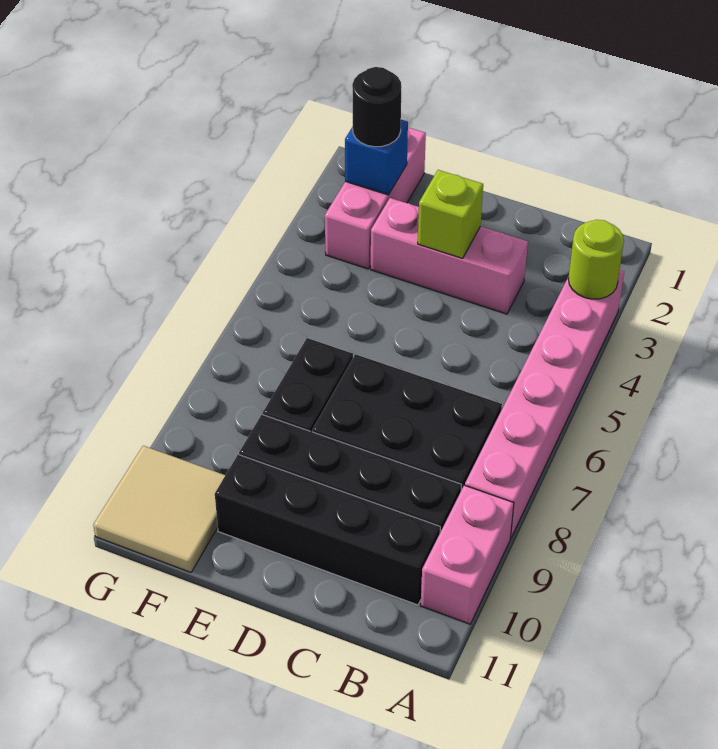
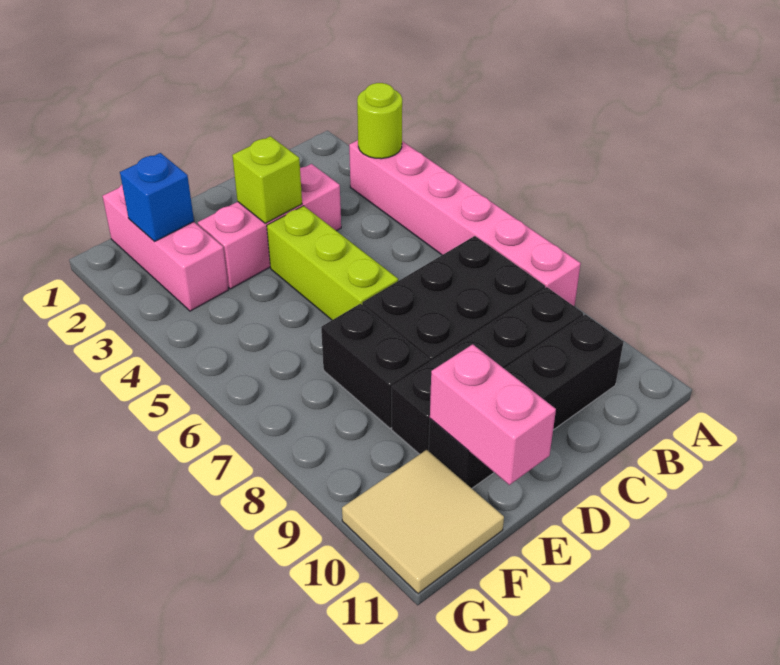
pink 1x2 brick [421,485,514,624] -> pink 1x2 brick moved to [430,344,556,485]
none -> lime 1x3 brick [267,206,398,320]
black 1x1 round brick [352,67,401,147] -> none

